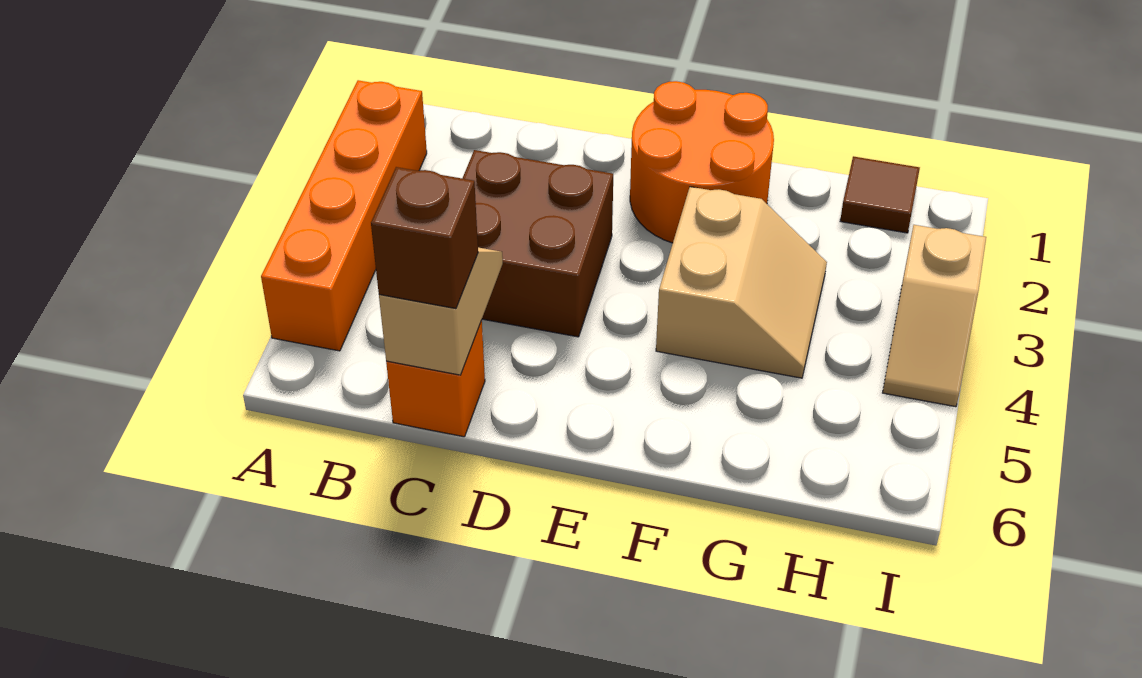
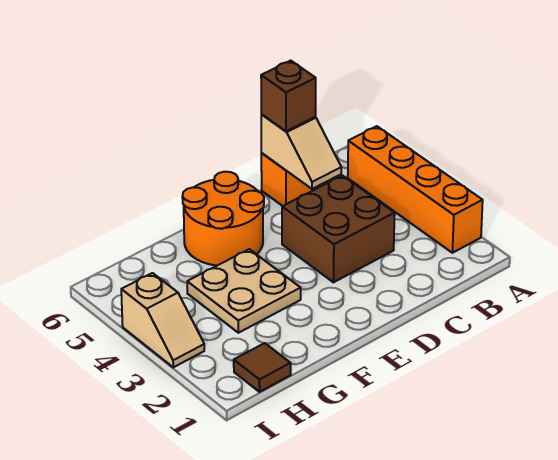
orange 2x2 round brick [630,81,774,243] -> orange 2x2 round brick moved to [182,172,264,266]
tan 2x2 slope [656,187,827,378] -> tan 2x2 plate [187,249,301,333]
tan 1x2 slope [883,225,986,407] -> tan 1x2 slope turned to [121,273,204,367]

